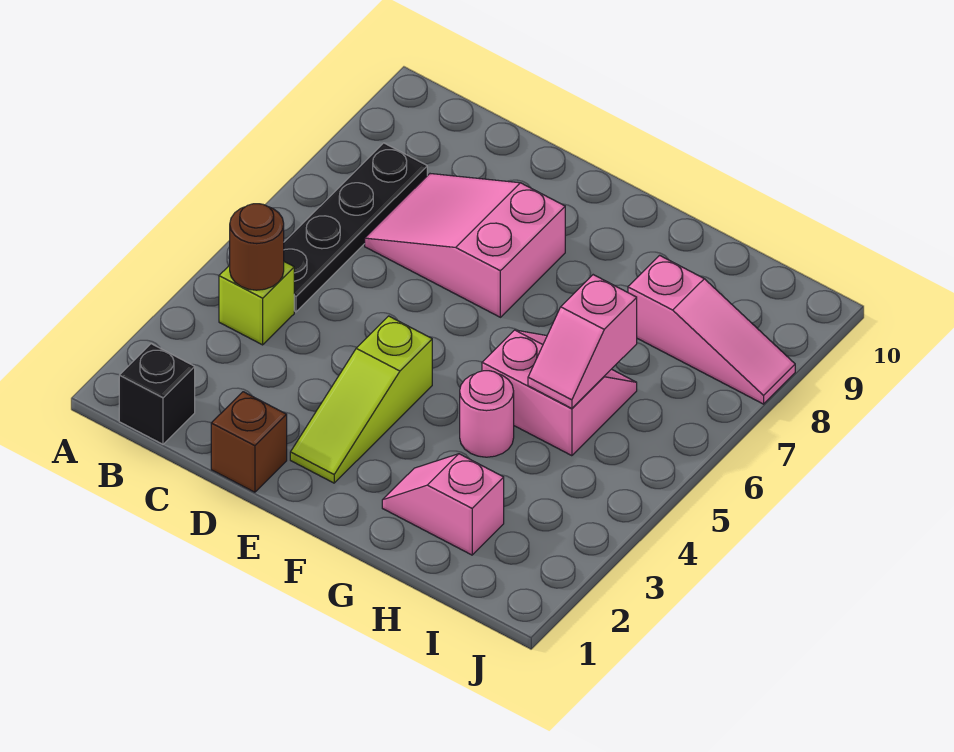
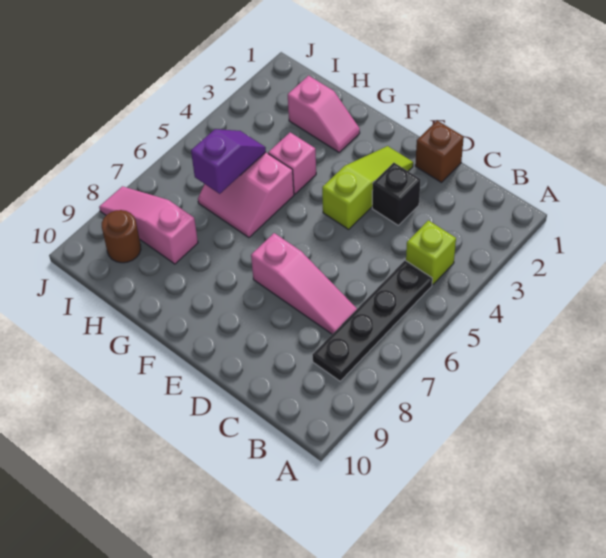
black 1x1 brick [119,344,195,444] -> black 1x1 brick moved to [372,163,421,225]
brown 1x1 round brick [230,204,284,290] -> brown 1x1 round brick moved to [102,210,141,263]
pink 2x3 slope [365,174,565,317] -> pink 1x3 slope [251,233,357,334]
pink 1x1 round brick [460,371,514,457] -> pink 1x1 brick [268,132,316,194]
pink 1x2 slope [528,275,637,408] -> purple 1x2 slope [191,129,266,194]

